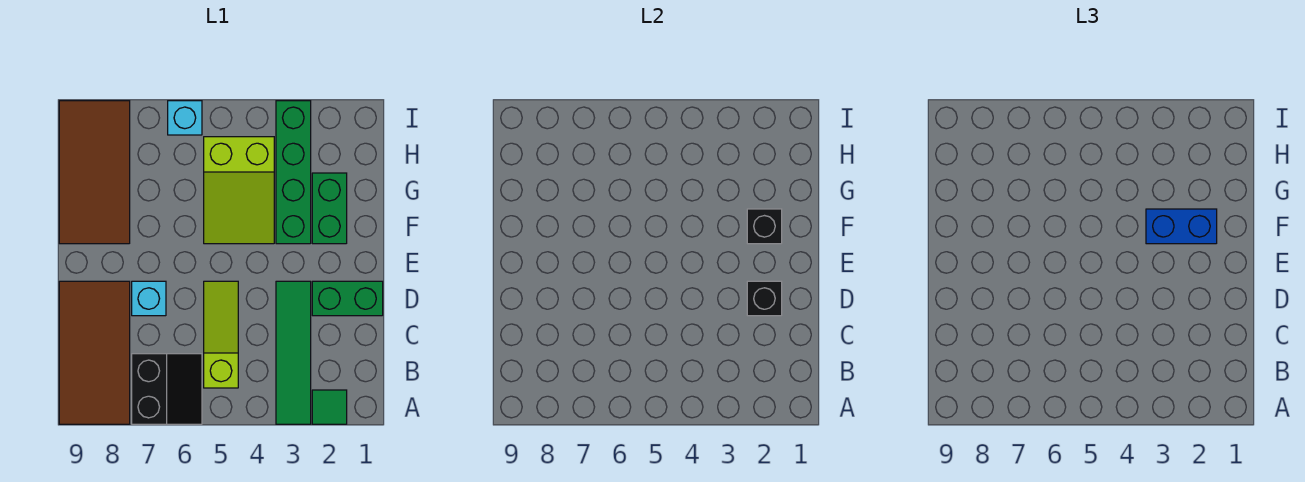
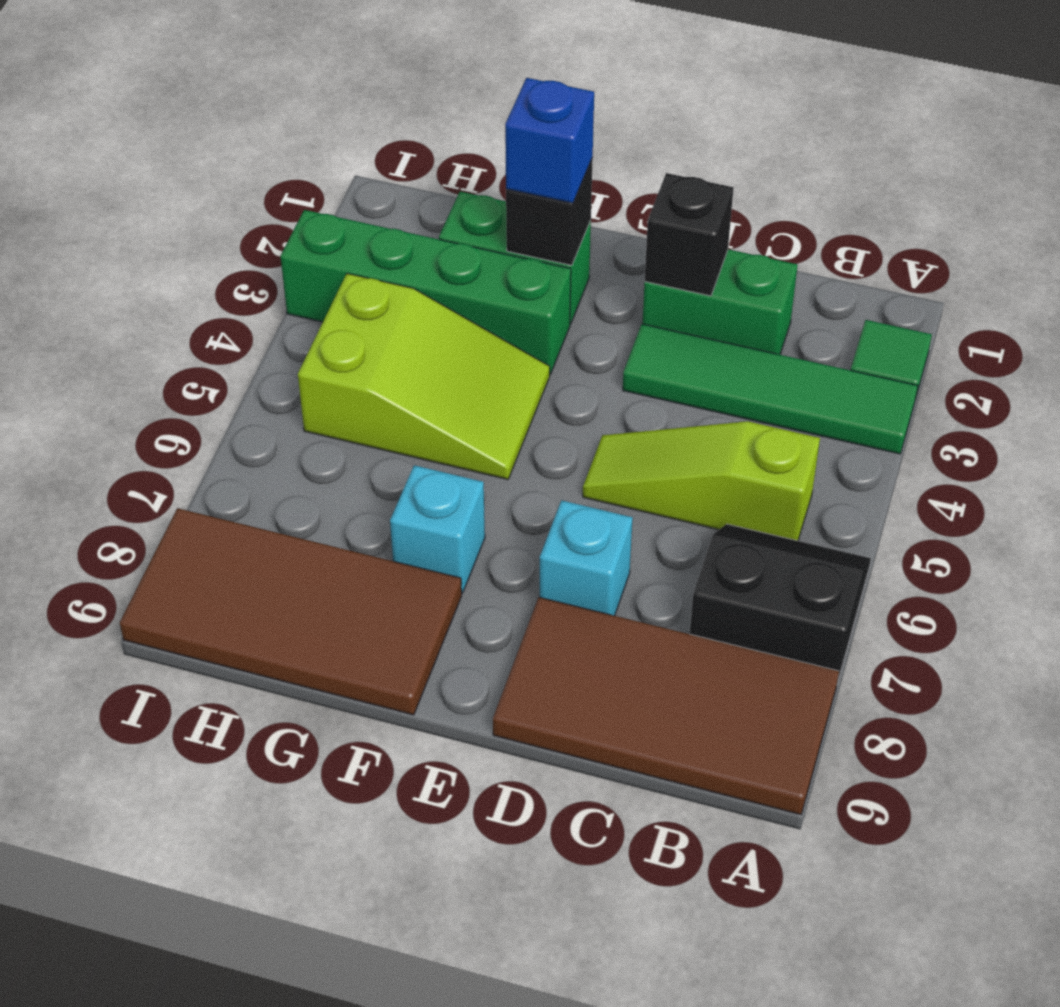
green 1x2 brick [312,281,383,316] -> green 1x2 brick turned to [642,249,798,355]
blue 1x2 brick [1146,209,1217,244] -> blue 1x1 brick [505,78,594,203]
cyan 1x1 brick [168,101,202,135] -> cyan 1x1 brick moved to [390,465,485,593]

